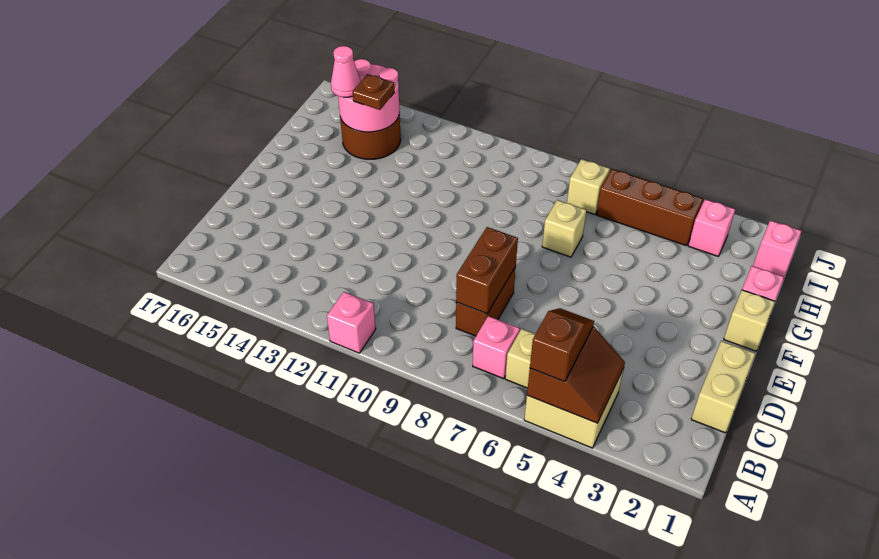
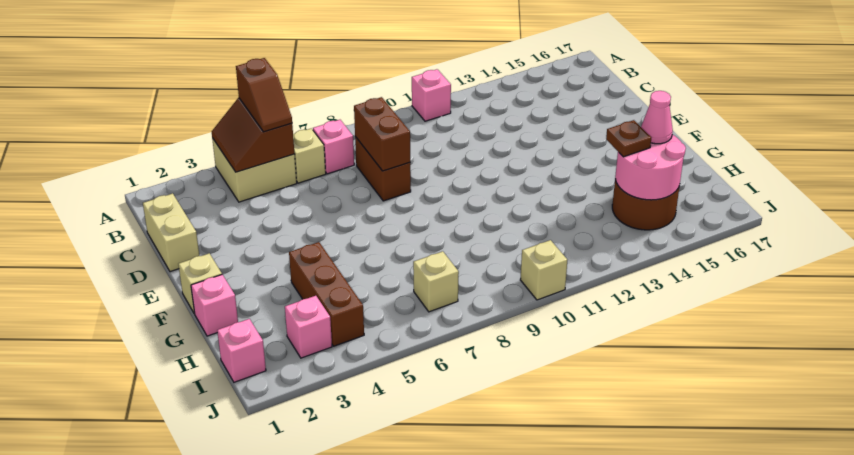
tan 1x1 brick [542,200,586,257] -> tan 1x1 brick moved to [520,240,567,300]
brown 1x3 brick [596,169,703,246] -> brown 1x3 brick turned to [289,242,364,346]

